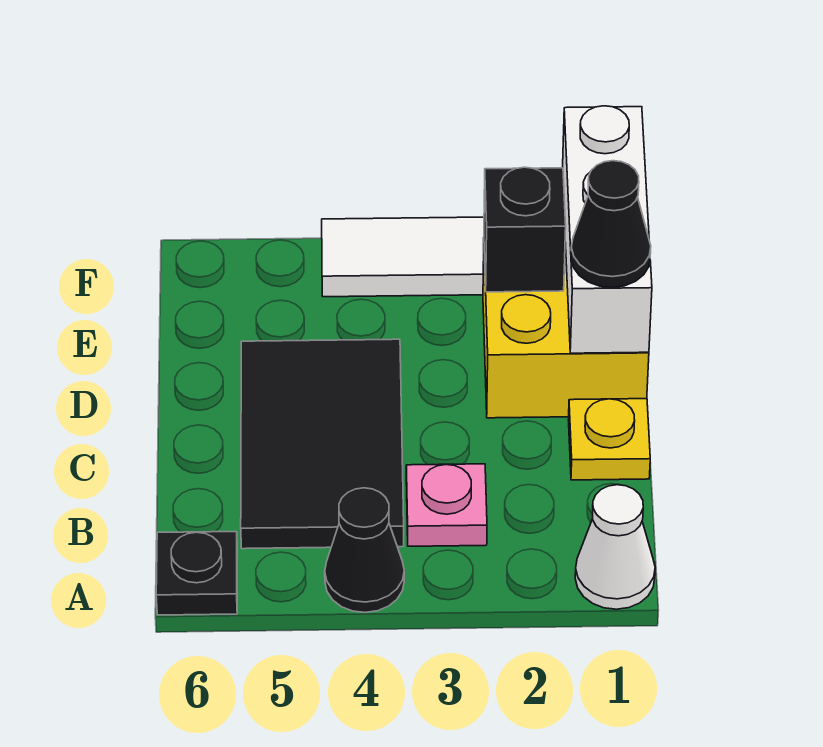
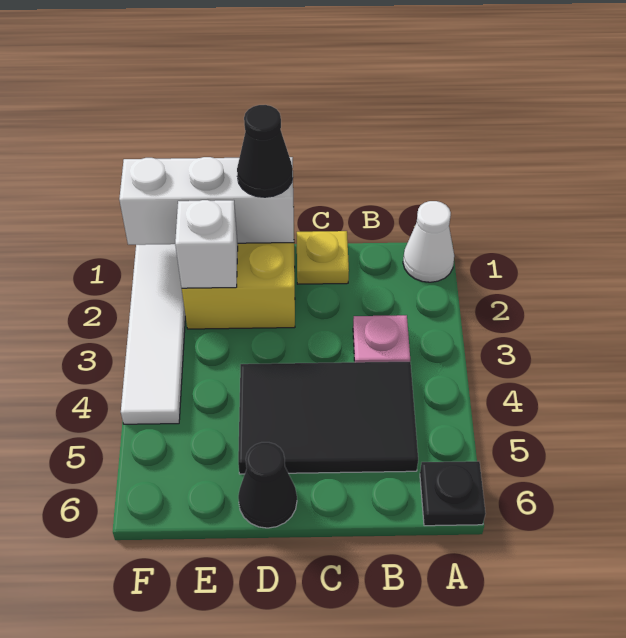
black 1x1 cone [325,488,404,612] -> black 1x1 cone moved to [238,442,297,528]
black 1x1 brick [484,167,566,292] -> white 1x1 brick [175,200,238,288]

